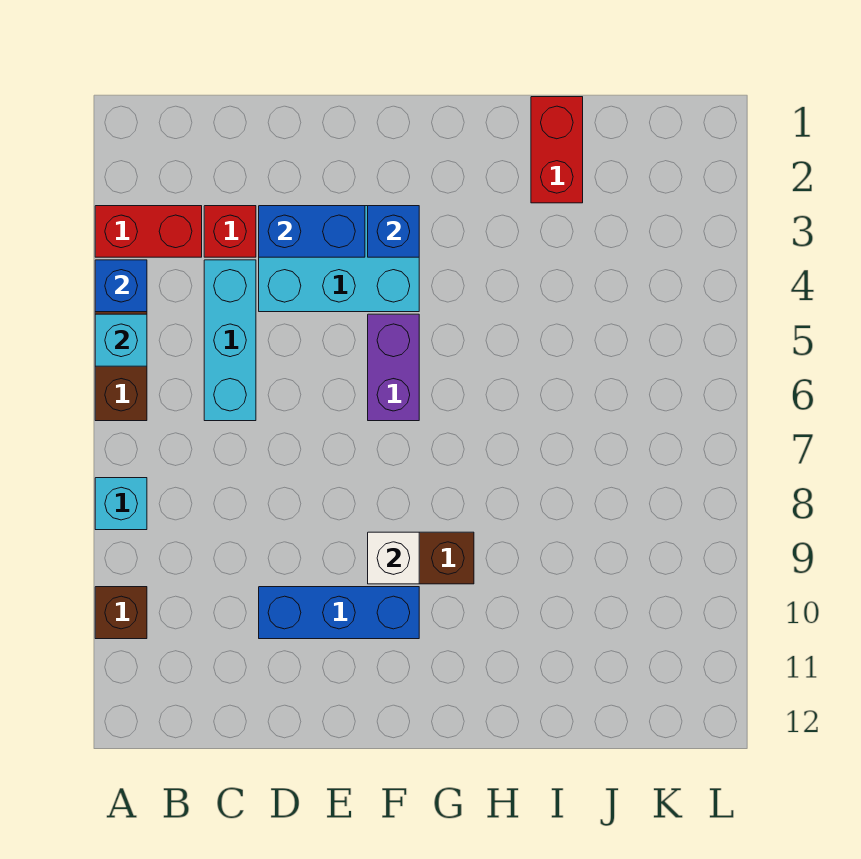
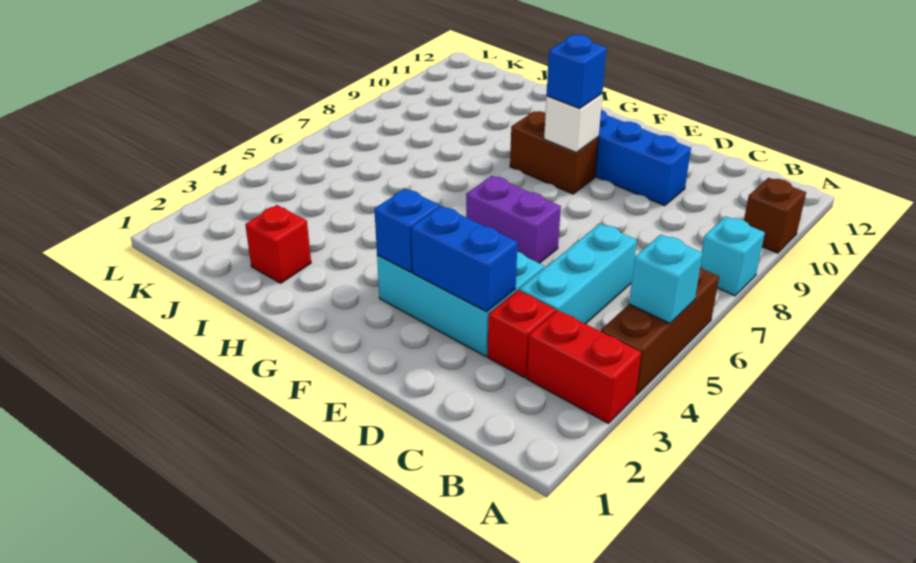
blue 1x1 brick [95,260,147,312] -> blue 1x1 brick moved to [547,35,607,108]
purple 1x2 brick [368,314,419,421] -> purple 1x2 brick turned to [466,176,561,263]
red 1x2 brick [531,97,583,203] -> red 1x1 brick [245,205,311,283]

